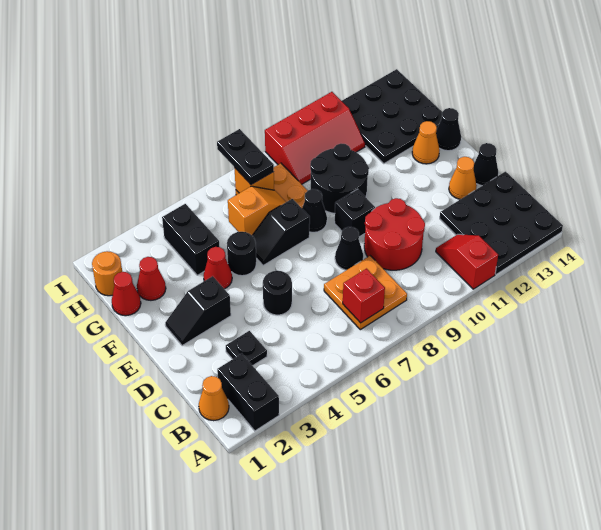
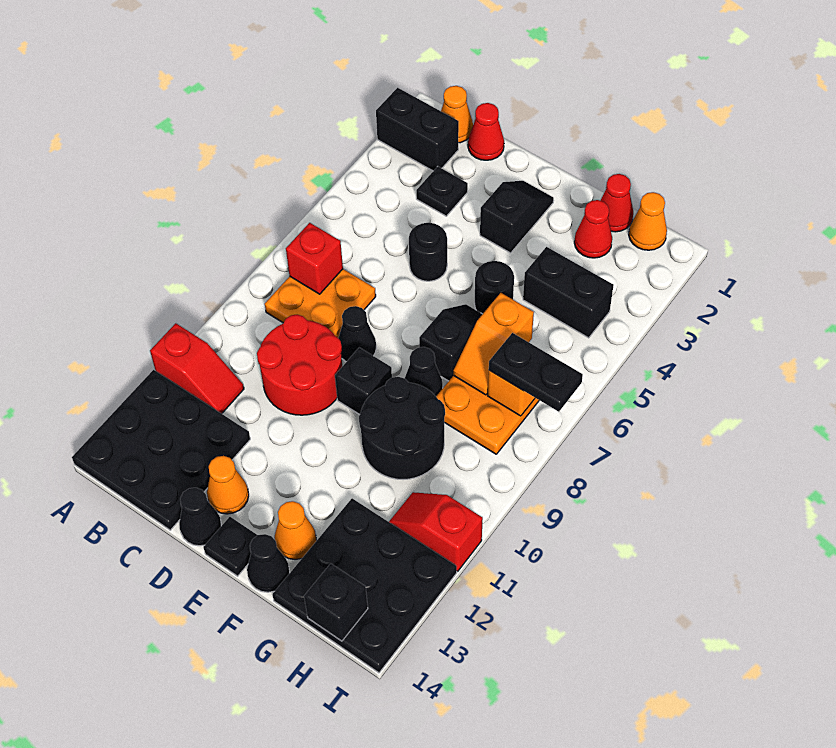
none -> black 1x1 plate [203,517,258,576]
red 1x1 cone [203,247,232,289] -> red 1x1 cone moved to [468,103,504,160]
orange 1x1 round brick [92,251,122,296] -> orange 1x1 cone [629,192,667,250]
red 2x3 slope [265,92,365,184] -> red 1x2 slope [389,492,483,571]
none -> black 1x1 brick [304,564,368,641]

